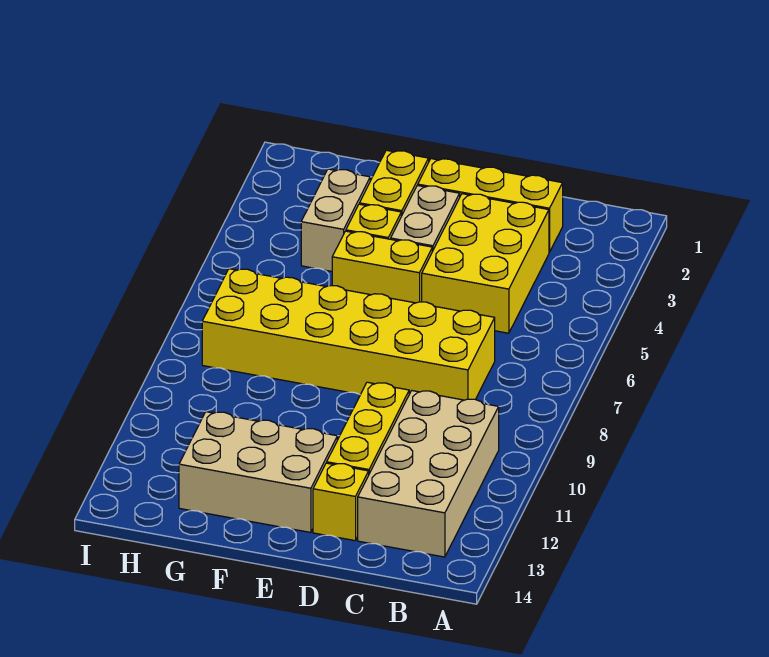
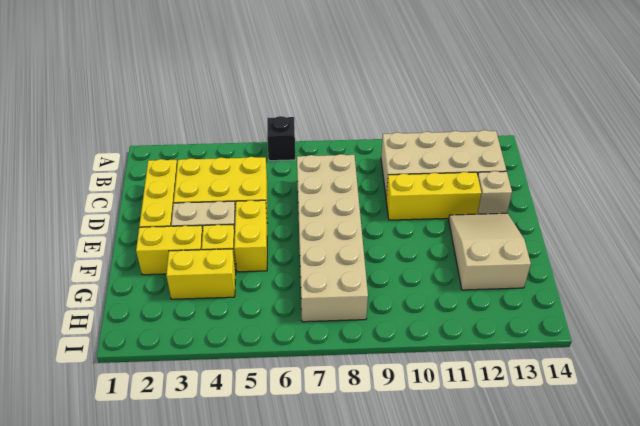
none -> black 1x1 brick [267,116,295,161]
yellow 2x6 brick [202,269,495,400] -> tan 2x6 brick [297,154,368,322]
yellow 1x1 brick [313,463,369,541] -> tan 1x1 brick [478,171,512,214]
tan 2x3 brick [179,412,337,533] -> tan 2x3 slope [449,213,531,290]
tan 1x2 brick [301,169,370,271] -> yellow 1x2 brick [166,249,236,299]

